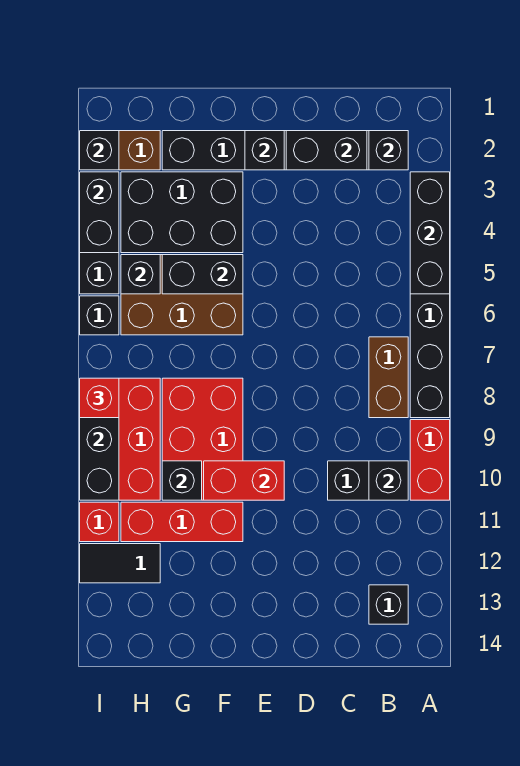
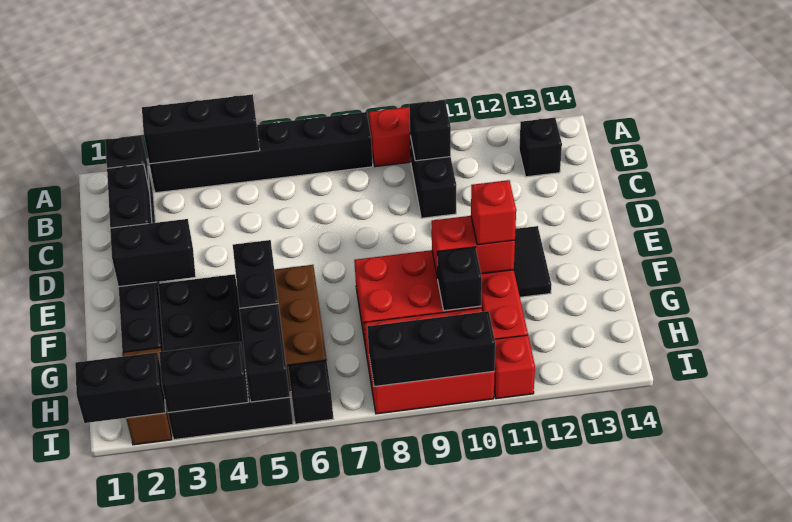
brown 1x2 brick [369,337,408,418] -> none
black 1x1 brick [245,131,284,170] -> black 1x2 brick [110,219,195,287]
red 1x2 brick [204,461,284,500] -> red 1x2 brick turned to [432,216,515,278]
black 1x1 brick [121,255,160,294] -> black 1x2 brick [239,304,290,402]
black 1x2 tile [80,544,160,583] -> black 1x2 tile moved to [514,226,552,297]
black 1x1 brick [80,131,119,170] -> black 1x2 brick [75,352,166,423]
red 1x1 brick [80,378,119,418] -> red 1x1 brick moved to [471,180,516,245]

